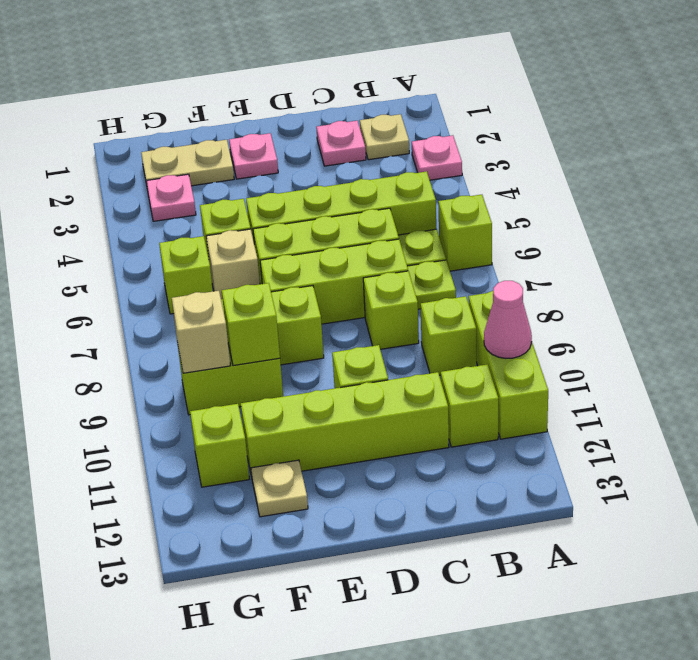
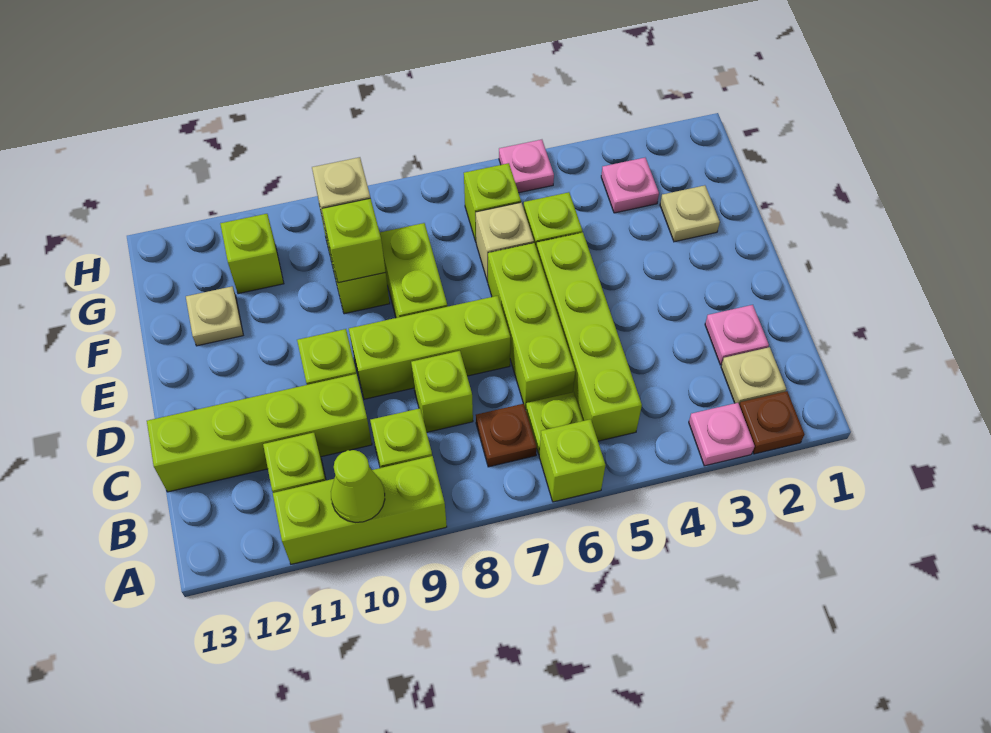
none -> brown 1x1 plate [739,391,804,454]
pink 1x1 cone [484,281,532,358] -> lime 1x1 cone [331,450,385,522]
lime 1x1 plate [407,260,456,309] -> brown 1x1 plate [476,404,537,467]
lime 1x3 brick [260,239,408,324] -> lime 1x3 brick turned to [349,296,510,399]
lime 1x4 brick [241,372,449,477] -> lime 1x4 brick turned to [147,374,372,492]
pink 1x1 plate [229,133,278,179] -> pink 1x1 plate moved to [499,140,554,193]
tan 1x2 plate [141,140,234,186] -> tan 1x1 plate [660,185,720,242]

